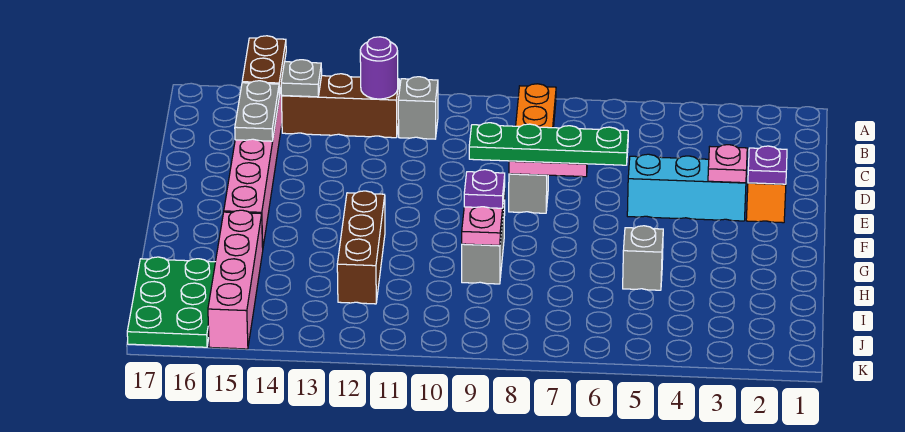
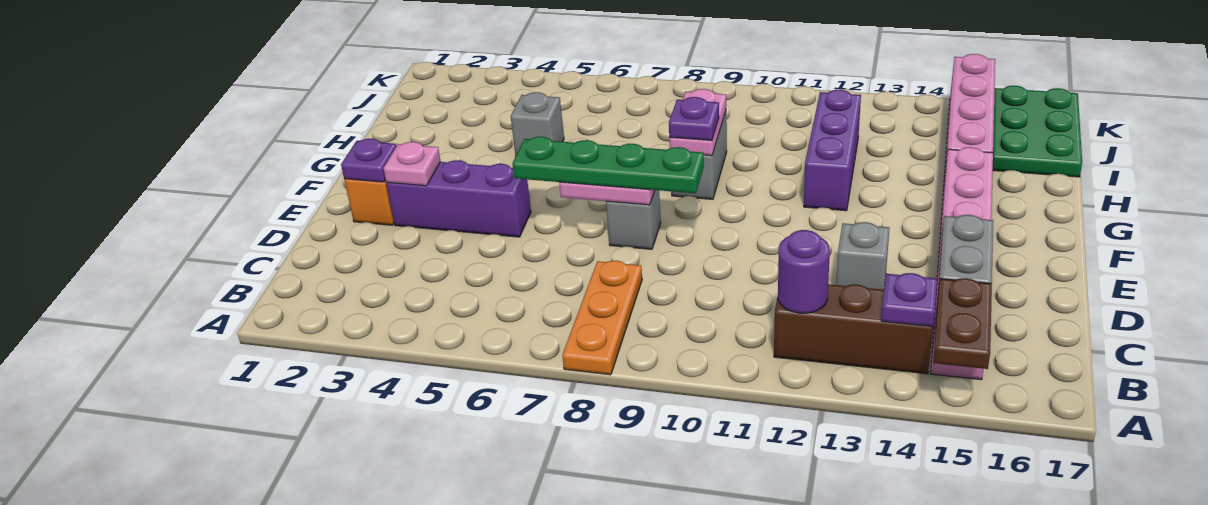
grey 1x1 brick [398,77,438,139] -> grey 1x1 brick moved to [836,222,890,290]
grey 1x1 plate [281,60,322,97] -> purple 1x1 plate [881,273,937,327]
cyan 1x3 brick [627,154,746,221] -> purple 1x3 brick [386,160,531,237]
brown 1x3 brick [337,191,385,304] -> purple 1x3 brick [804,90,861,211]

